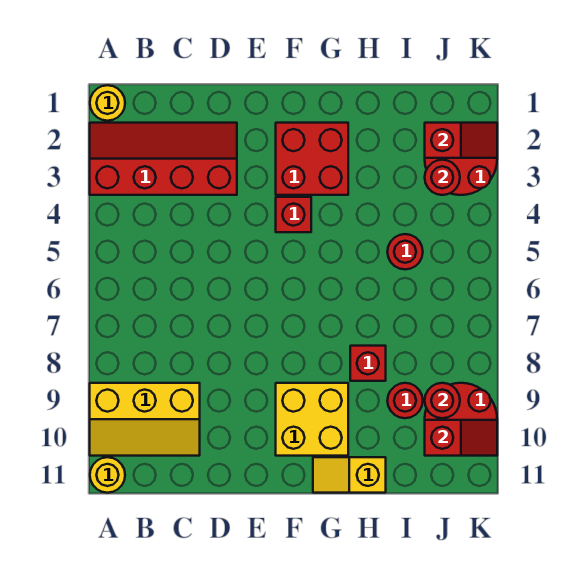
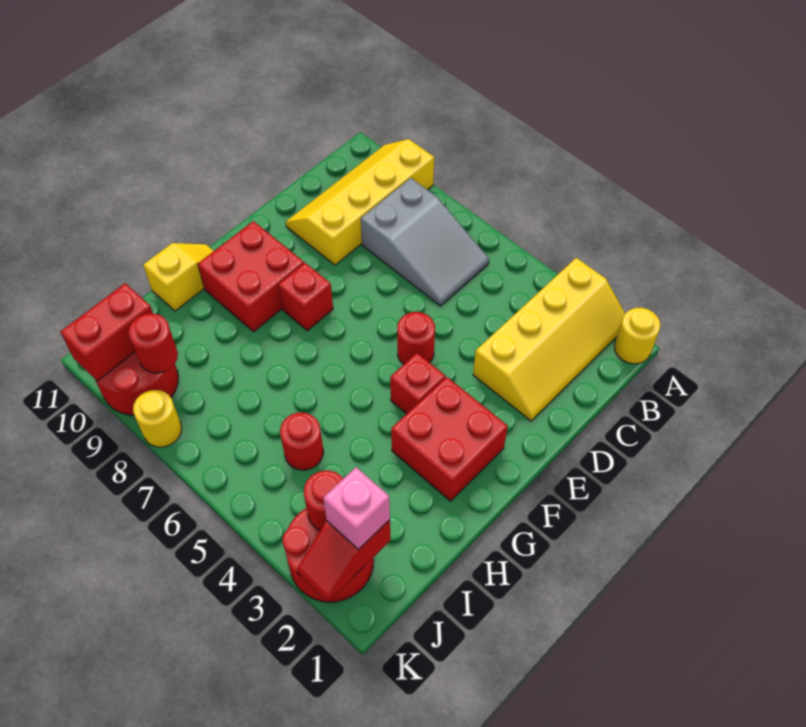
red 2x4 slope [90,123,237,195] -> yellow 2x4 slope [473,258,625,421]
yellow 2x3 slope [90,383,200,456] -> yellow 2x4 slope [286,139,434,265]
yellow 1x1 round brick [90,457,125,493] -> yellow 1x1 round brick moved to [133,390,182,447]
none -> grey 2x3 slope [361,178,489,306]
yellow 2x2 brick [276,383,348,456] -> red 2x2 brick [198,221,304,332]
red 1x1 brick [350,346,386,381] -> red 1x1 brick moved to [278,263,333,331]
red 1x1 round brick [387,383,423,418] -> red 1x1 round brick moved to [397,312,435,364]
none -> pink 1x1 brick [323,467,390,550]
red 1x2 slope [425,420,497,456] -> red 1x2 brick [60,283,153,381]

